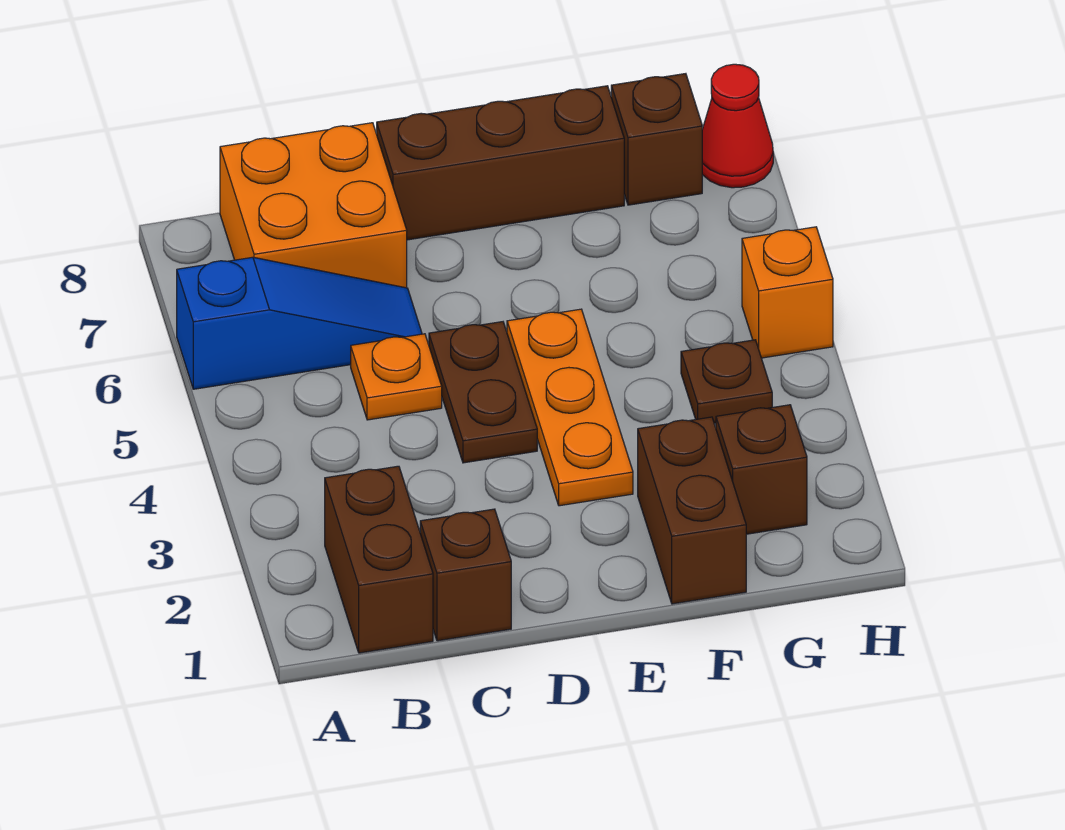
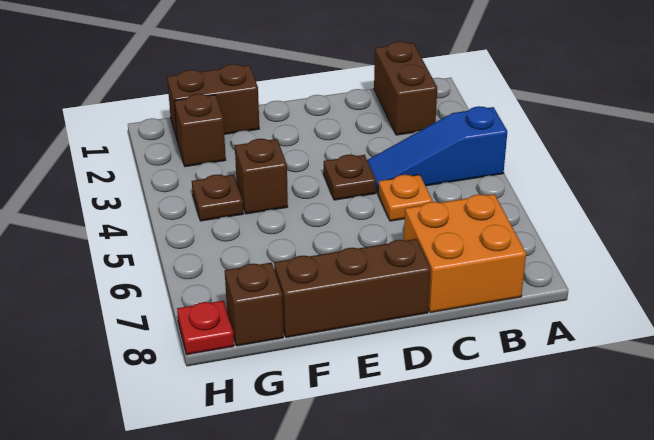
blue 1x3 slope [177,257,422,389] -> blue 1x3 slope moved to [367,106,507,193]
brown 1x1 brick [420,509,511,641] -> brown 1x1 brick moved to [235,139,288,214]
brown 1x2 plate [429,322,537,463] -> brown 1x1 plate [324,155,376,200]
orange 1x3 plate [507,309,633,506] -> none
brown 1x2 brick [638,417,746,604] -> brown 1x2 brick turned to [167,64,259,139]
orange 1x1 brick [742,227,833,358] -> none
red 1x1 cone [702,64,773,188] -> red 1x1 plate [177,301,234,355]

